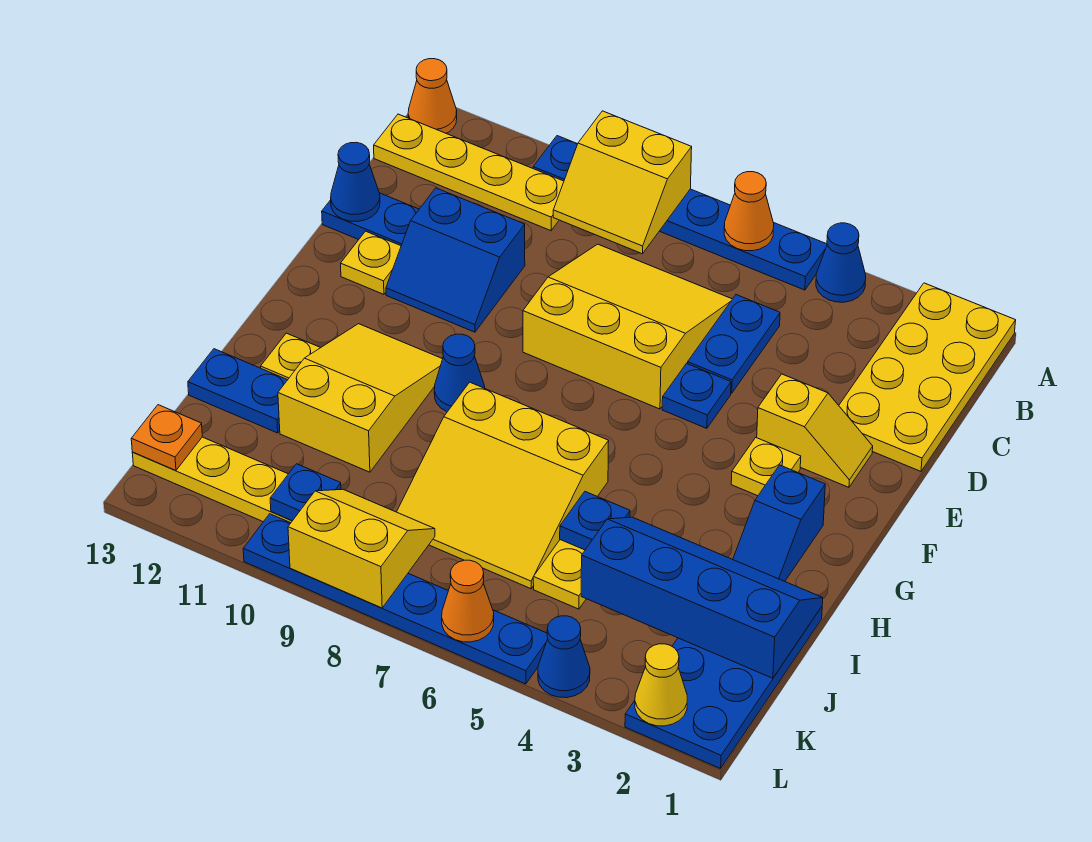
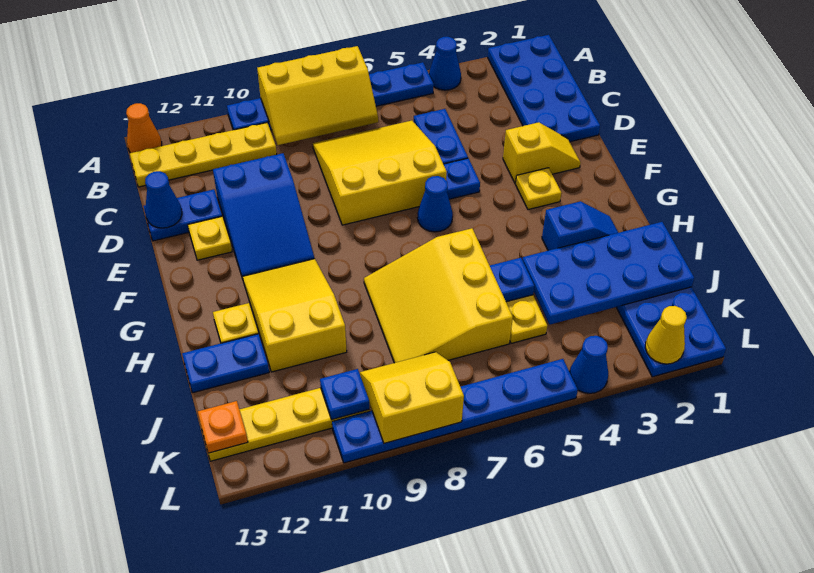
yellow 2x4 plate [839,283,1016,471] -> blue 2x4 plate [488,35,600,142]
orange 1x1 cone [724,172,774,251] -> none
yellow 2x2 slope [553,111,692,254] -> yellow 2x3 slope [257,46,378,145]
blue 2x2 slope [386,188,525,332] -> blue 2x3 slope [213,153,314,279]
blue 1x2 slope [733,465,825,581] -> blue 1x2 slope turned to [542,201,618,251]
blue 1x1 cone [434,334,485,412] -> blue 1x1 cone moved to [417,176,453,232]
yellow 3x3 slope [397,382,609,589] -> yellow 3x3 slope turned to [364,228,513,363]
blue 2x4 slope [581,517,823,678] -> blue 2x4 plate [523,222,694,325]
orange 1x1 cone [442,560,494,642] -> none

